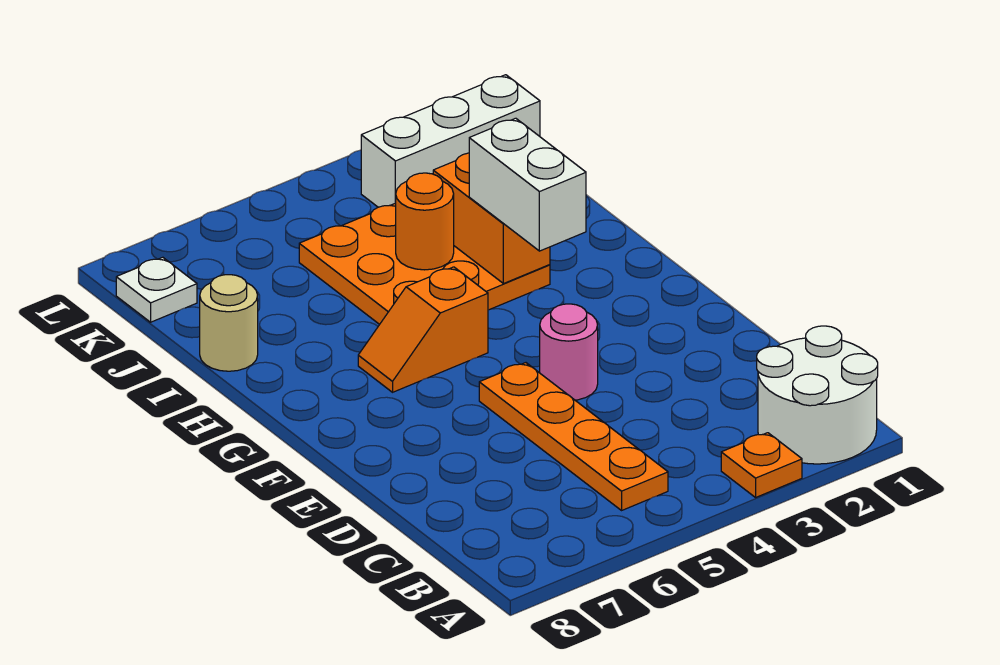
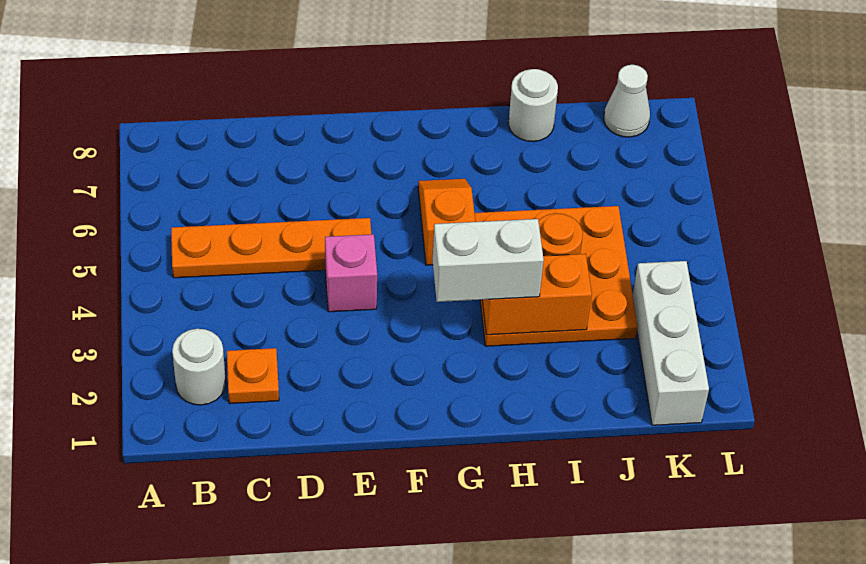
white 2x2 round brick [757,326,878,464] -> white 1x1 round brick [172,329,226,405]
orange 1x1 plate [721,433,802,497] -> orange 1x1 plate moved to [227,348,279,404]
pink 1x1 round brick [540,304,598,400] -> pink 1x1 brick [325,234,377,312]
tan 1x1 round brick [200,275,258,371] -> white 1x1 round brick [508,69,558,142]
white 1x1 plate [116,257,197,322] -> white 1x1 cone [604,65,650,137]

